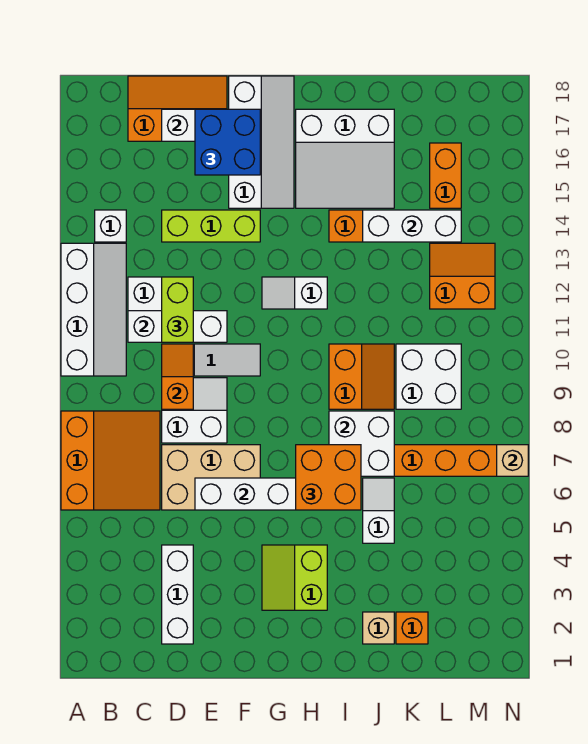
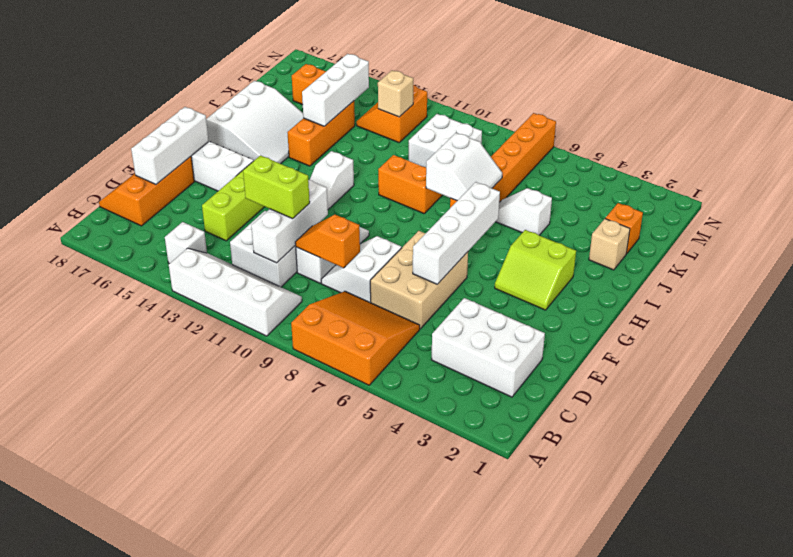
white 1x3 brick [162,545,193,644] -> white 2x3 brick [431,298,545,397]
blue 2x2 brick [195,109,260,175] -> none
orange 2x2 brick [296,445,361,510] -> none
white 2x2 brick [329,411,394,476] -> white 2x2 slope [426,133,502,201]
tan 1x1 brick [497,445,528,476] -> tan 1x1 brick moved to [378,70,413,117]

